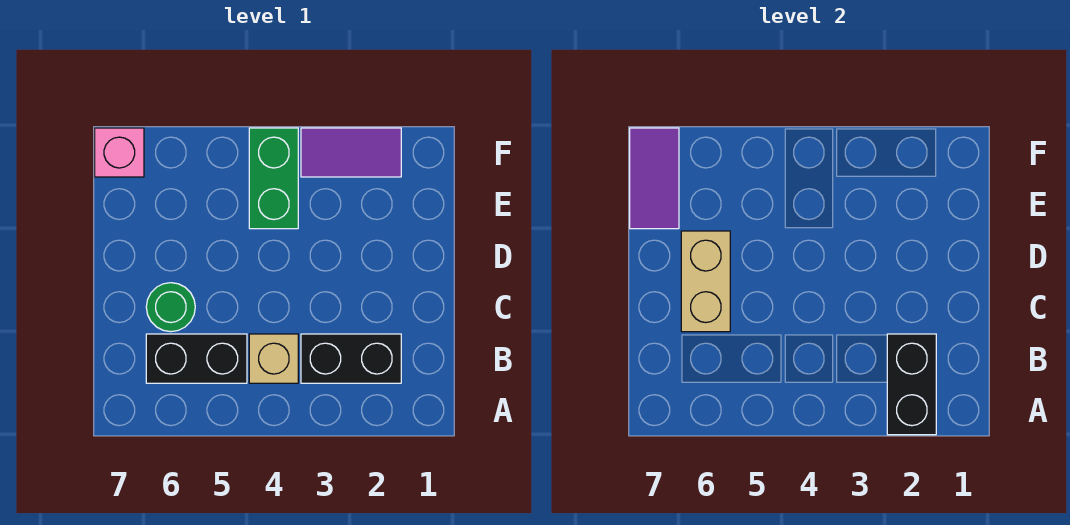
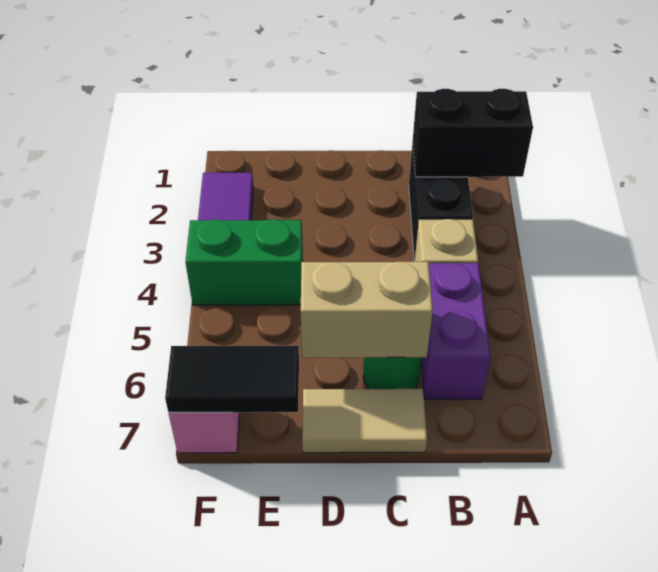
black 1x2 brick [146,334,247,383] -> purple 1x2 brick [422,263,491,399]
none -> tan 1x2 tile [302,389,427,453]
purple 1x2 tile [630,128,679,229] -> black 1x2 tile [165,346,299,413]

